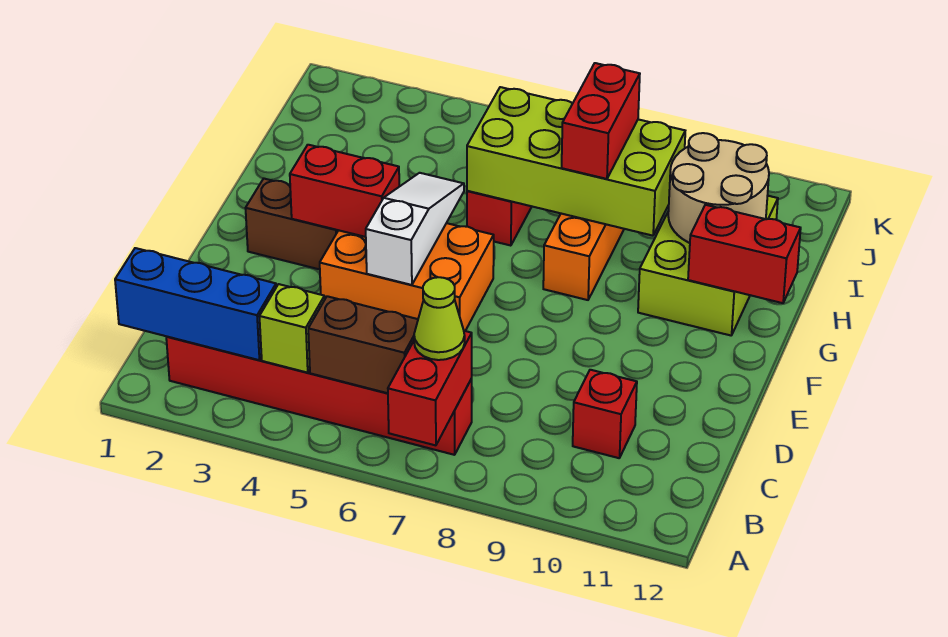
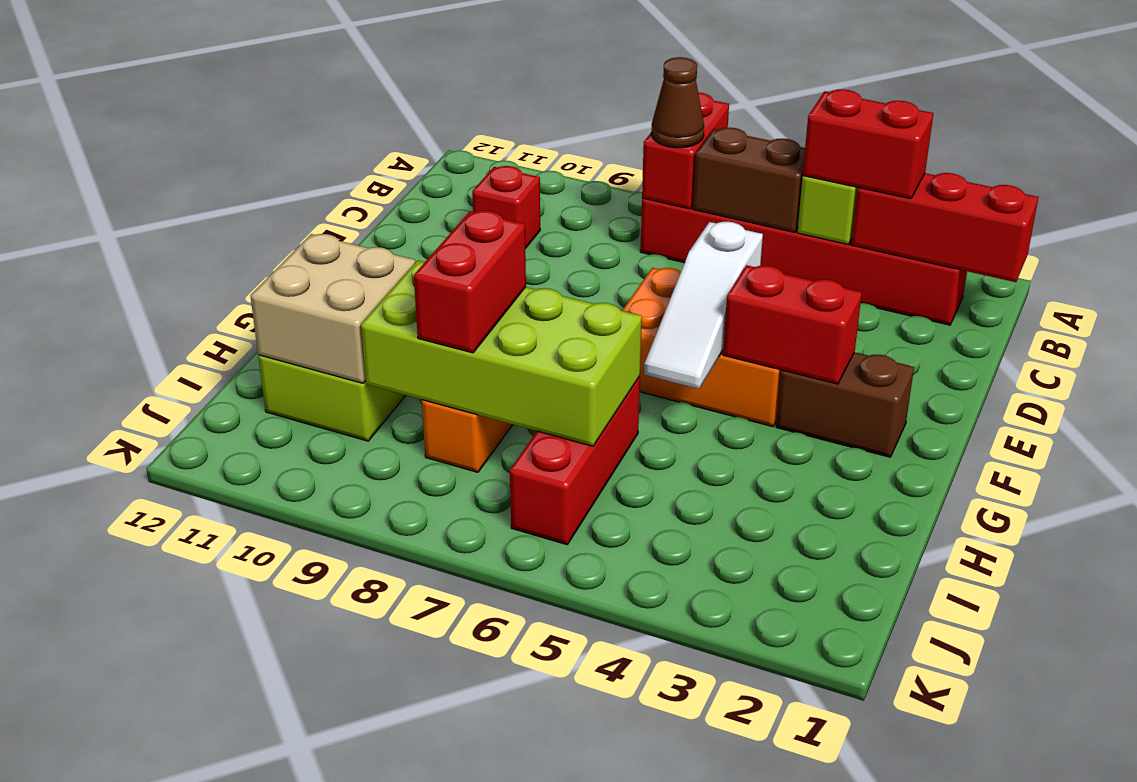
blue 1x3 brick [115,248,276,360] -> red 1x3 brick [851,173,1038,282]
lime 1x1 cone [414,277,465,360] -> brown 1x1 cone [651,57,704,148]
red 1x2 brick [688,205,801,303] -> red 1x2 brick moved to [803,89,933,199]
tan 2x2 round brick [668,133,769,243] -> tan 2x2 brick [250,234,415,383]

